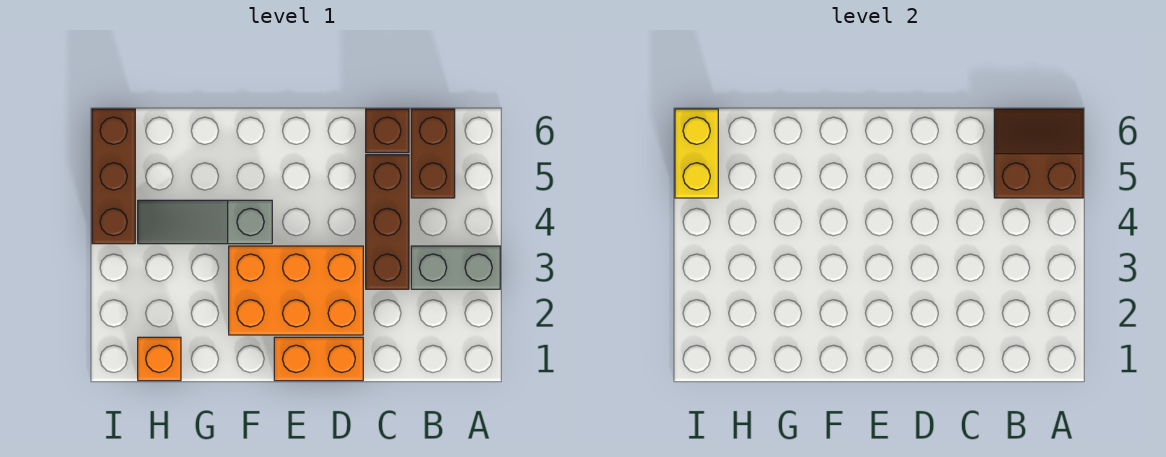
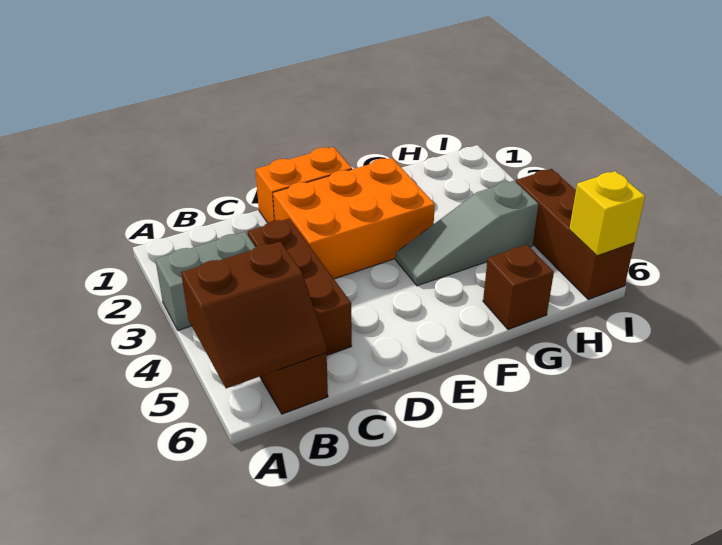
brown 1x1 brick [366,109,409,153] -> brown 1x1 brick moved to [483,245,554,330]
grey 1x3 slope [138,200,272,244] -> grey 1x3 slope turned to [396,181,538,286]
orange 1x1 brick [138,337,181,381] -> none
yellow 1x2 brick [675,109,718,198] -> yellow 1x1 brick [569,171,645,256]

